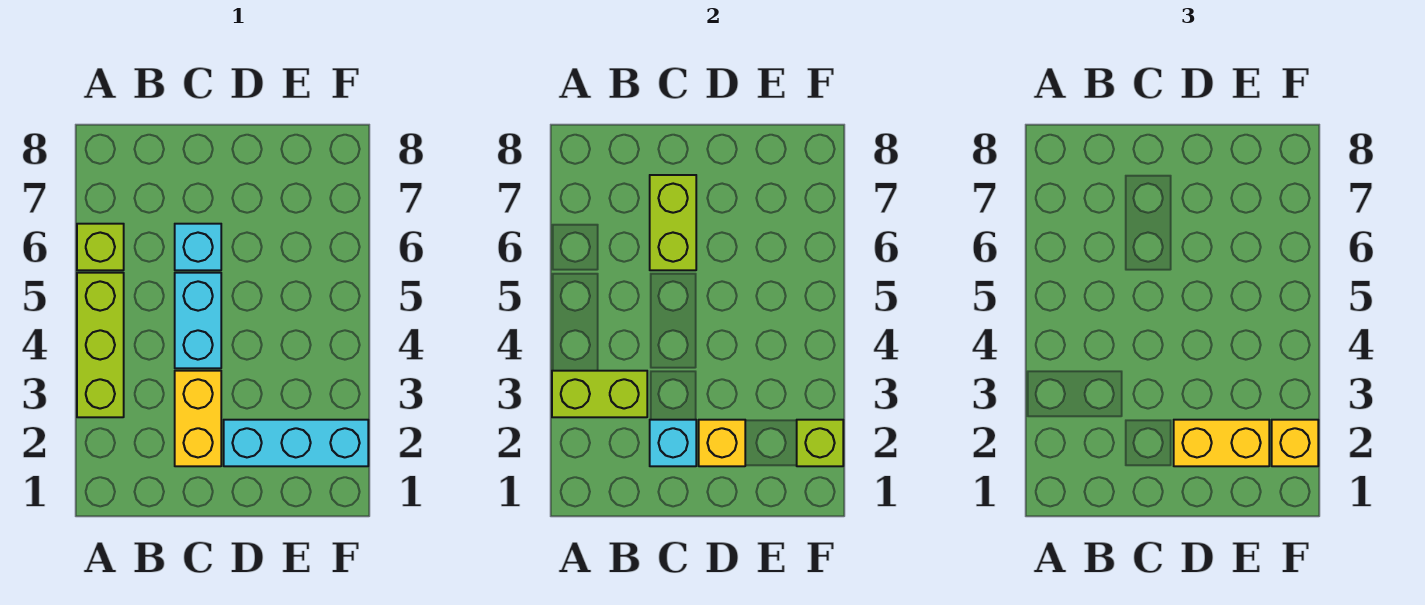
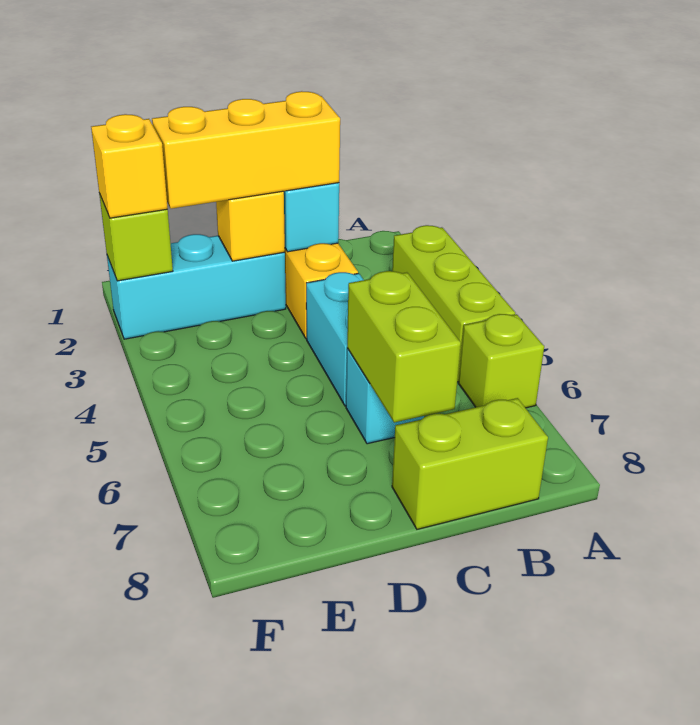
lime 1x2 brick [552,371,647,417] -> lime 1x2 brick moved to [392,398,548,529]
yellow 1x2 brick [1174,420,1269,466] -> yellow 1x3 brick [152,91,340,209]

